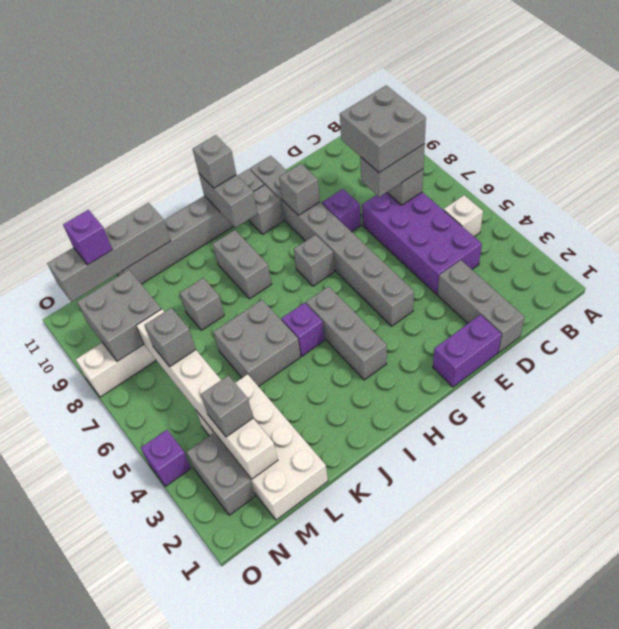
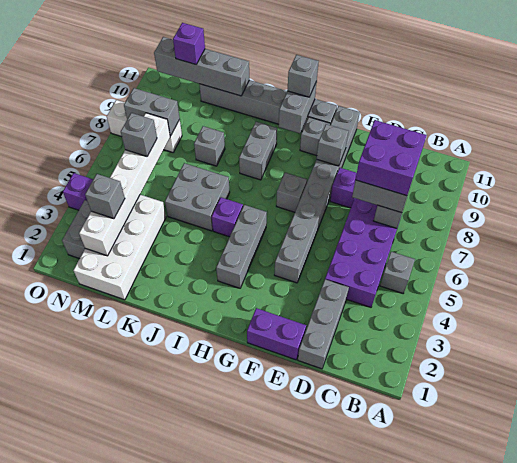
white 1x1 brick [444,195,483,237] -> grey 1x1 brick [380,252,415,293]
grey 2x2 brick [340,85,426,173] -> purple 2x2 brick [355,120,427,196]
grey 2x2 brick [77,270,161,362] -> grey 1x2 brick [124,88,180,136]

